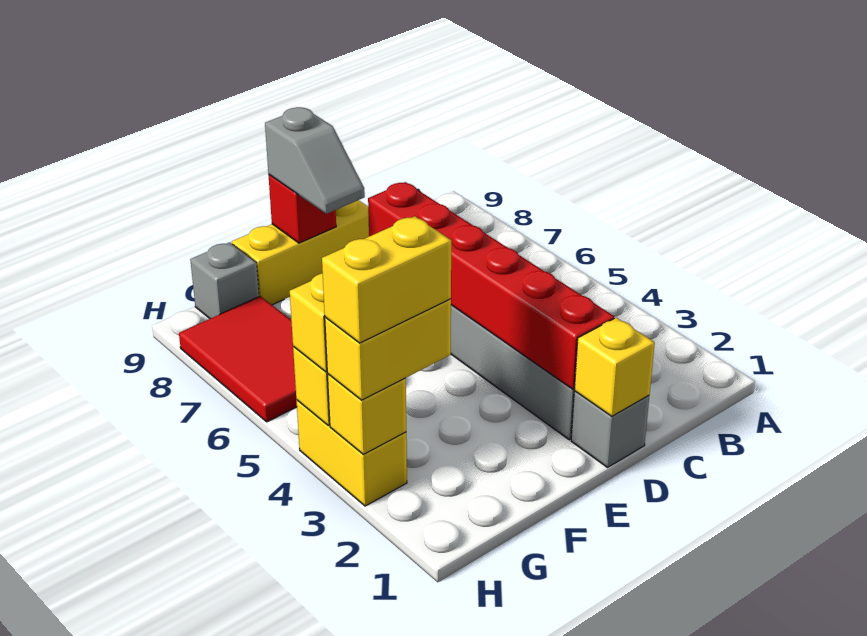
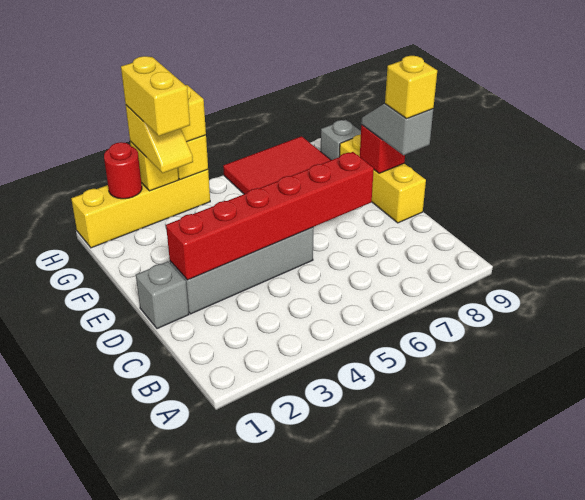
yellow 1x1 brick [574,318,655,416] -> yellow 1x1 brick moved to [385,56,437,119]
grey 1x2 slope [265,107,365,214] -> grey 1x2 slope turned to [361,104,433,155]
yellow 1x2 brick [325,299,451,400] -> yellow 1x2 slope [126,105,193,173]
none -> red 1x1 round brick [104,142,142,199]
yellow 1x2 brick [296,400,407,506] -> yellow 1x4 brick [71,170,210,248]

